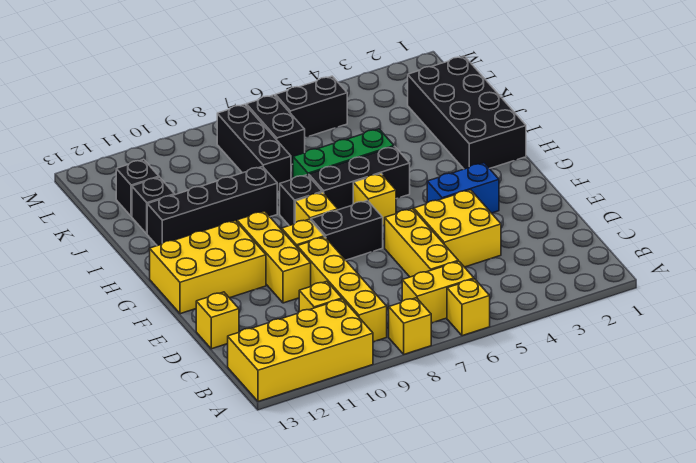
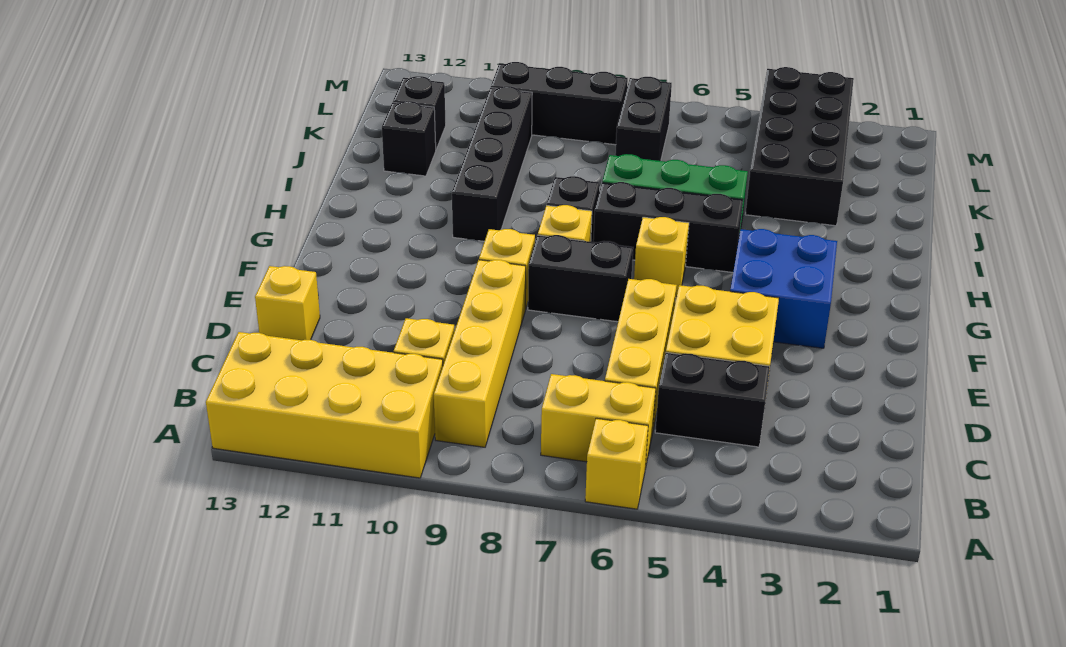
yellow 1x1 brick [389,298,431,354] -> none
yellow 1x3 brick [237,211,311,303] -> none
blue 1x2 brick [427,163,499,213] -> blue 2x2 brick [730,229,837,348]
yellow 2x3 brick [150,221,266,314] -> none
black 2x4 brick [408,56,526,169] -> black 2x4 brick moved to [745,67,854,226]
black 1x4 brick [147,167,277,246] -> black 1x4 brick turned to [452,86,532,241]
black 1x3 brick [217,104,291,192] -> black 1x3 brick turned to [491,62,628,145]
black 1x2 brick [275,76,347,138] -> black 1x2 brick moved to [655,353,770,447]

